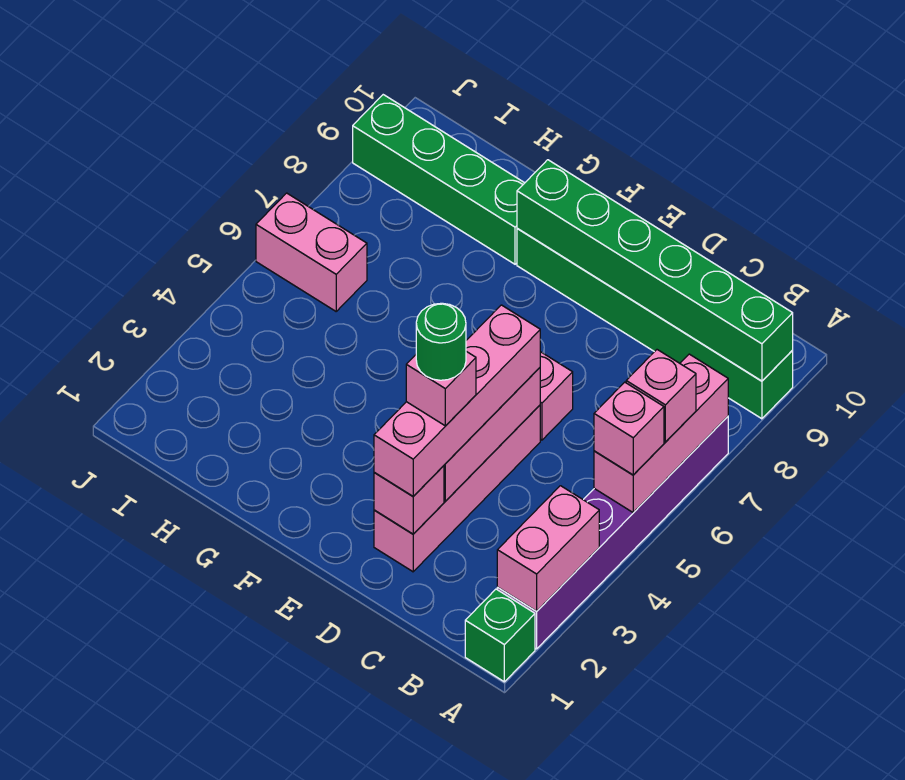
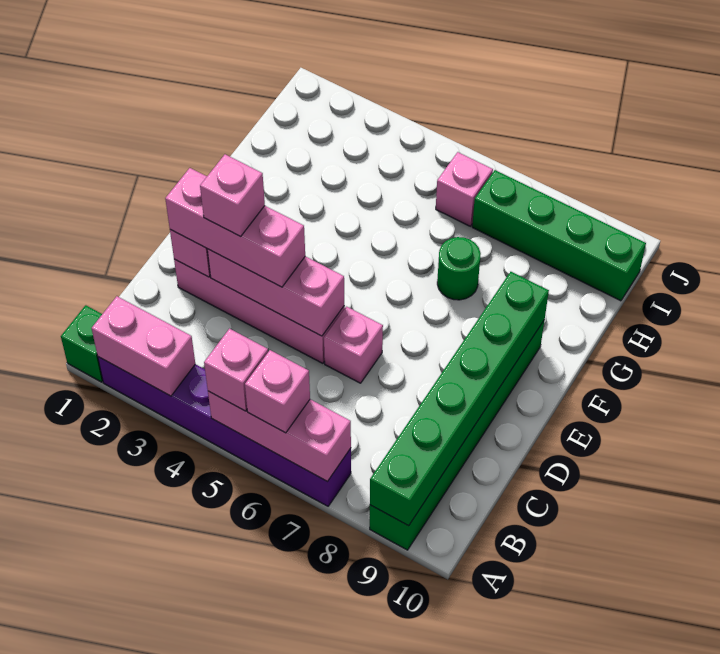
pink 1x4 brick [374,305,540,496] -> pink 1x3 brick [165,168,305,287]
green 1x1 round brick [416,303,466,380] -> green 1x1 round brick moved to [437,237,481,300]
green 1x4 brick [353,95,524,264] -> green 1x4 brick turned to [472,170,646,301]
pink 1x2 brick [256,193,367,311] -> pink 1x1 brick [436,152,493,226]

